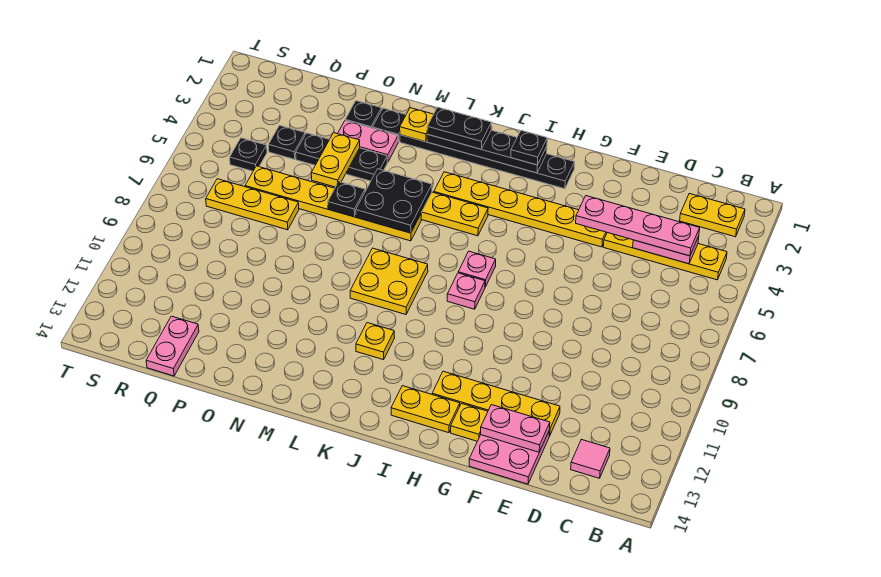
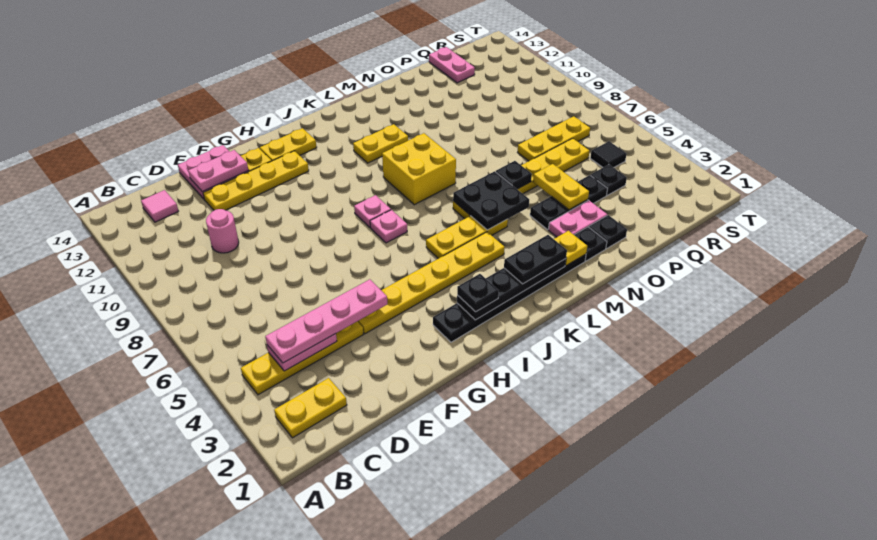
none -> pink 1x1 round brick [206,209,239,253]
yellow 2x2 plate [350,248,428,315] -> yellow 2x2 brick [382,133,456,205]
yellow 1x1 plate [356,323,395,360] -> yellow 1x2 plate [353,124,408,163]
black 1x1 plate [230,138,267,171] -> black 1x1 tile [590,141,627,168]

